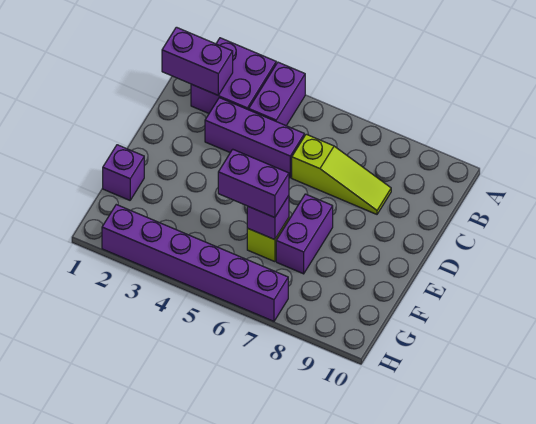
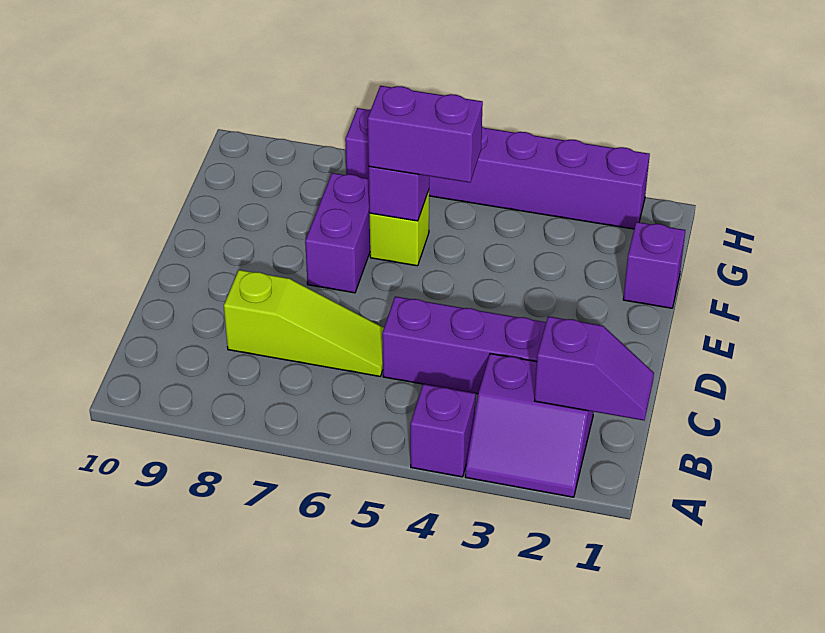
purple 2x2 brick [191,38,276,113] -> purple 2x2 slope [465,354,594,497]
purple 1x2 brick [249,62,305,126] -> purple 1x1 brick [410,384,475,477]
purple 1x2 brick [162,27,233,95] -> purple 1x2 slope [535,316,654,420]
lime 1x3 slope [292,134,391,214] -> lime 1x3 slope turned to [224,270,384,376]

